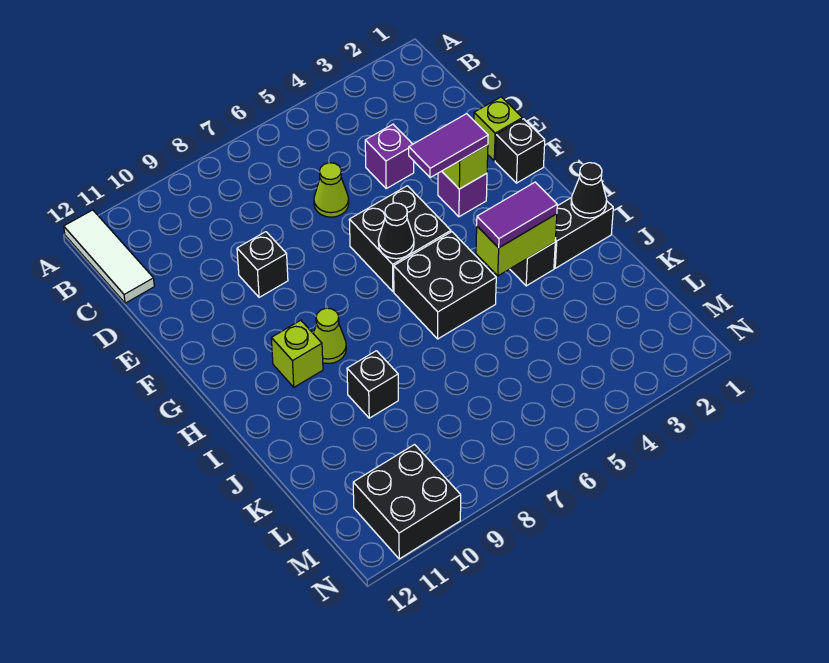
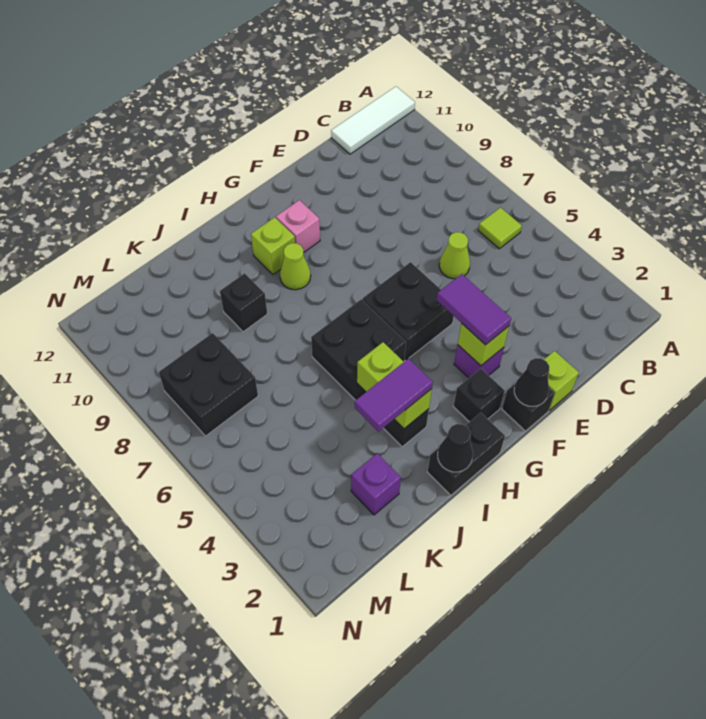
none -> lime 1x1 tile [478,208,522,249]
purple 1x1 brick [365,124,414,188] -> purple 1x1 brick moved to [351,453,401,515]
black 1x1 brick [237,232,288,297] -> black 1x1 brick moved to [454,368,505,422]
black 1x1 cone [378,203,414,259] -> black 1x1 cone moved to [514,358,549,406]
none -> pink 1x1 brick [276,200,320,252]
black 1x2 brick [554,197,613,268] -> black 1x2 brick turned to [428,413,505,495]
purple 1x2 tile [477,182,557,248] -> purple 1x2 tile turned to [355,358,433,432]
black 2x2 brick [353,445,461,559] -> black 2x2 brick moved to [159,333,258,436]

